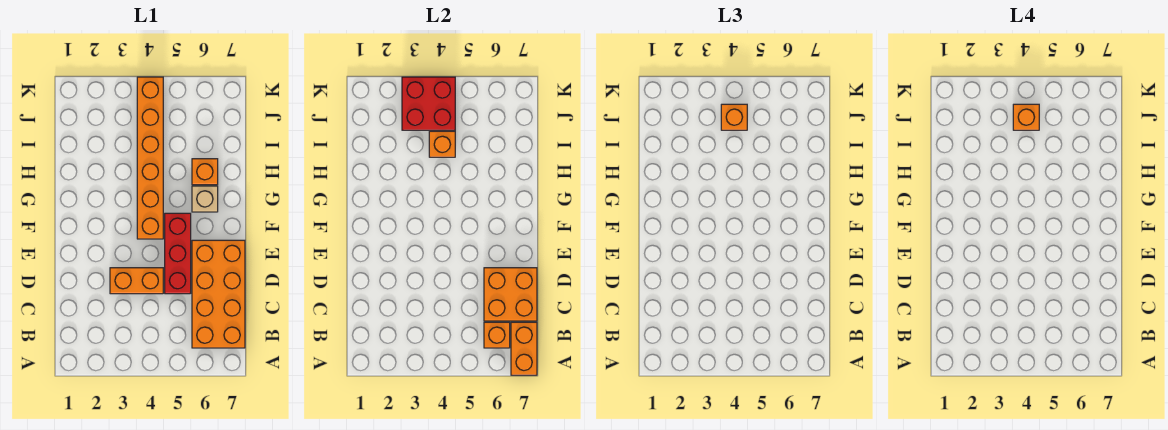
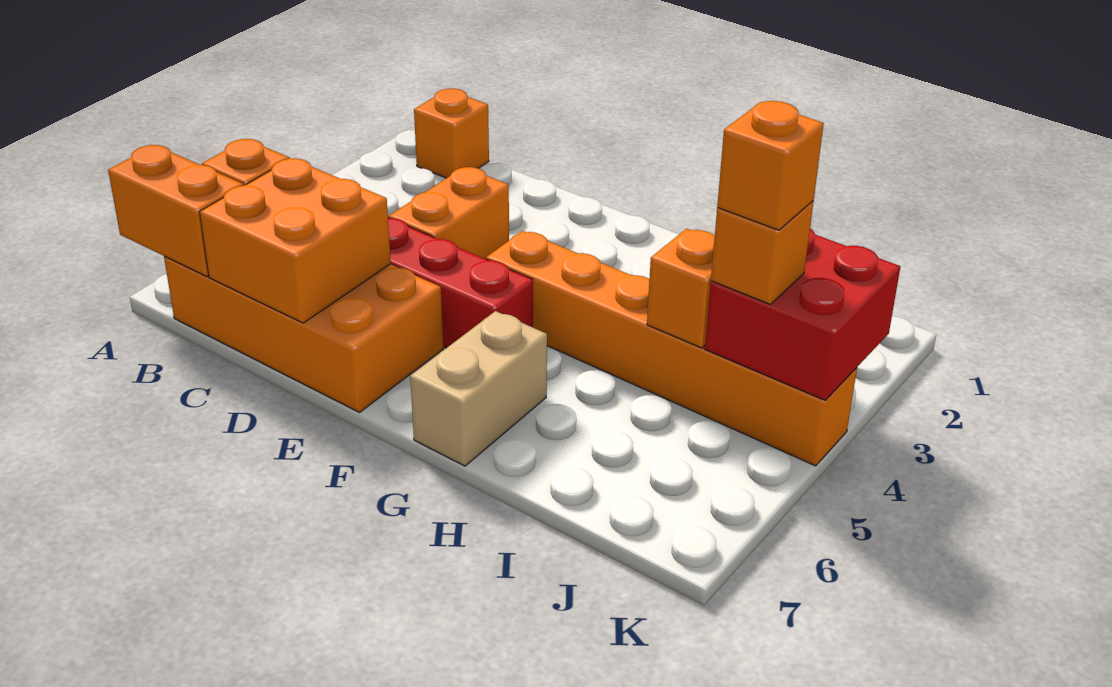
tan 1x1 brick [192,186,218,212] -> tan 1x2 brick [410,311,547,466]
orange 1x1 brick [192,159,218,185] -> orange 1x1 brick moved to [414,89,489,178]

